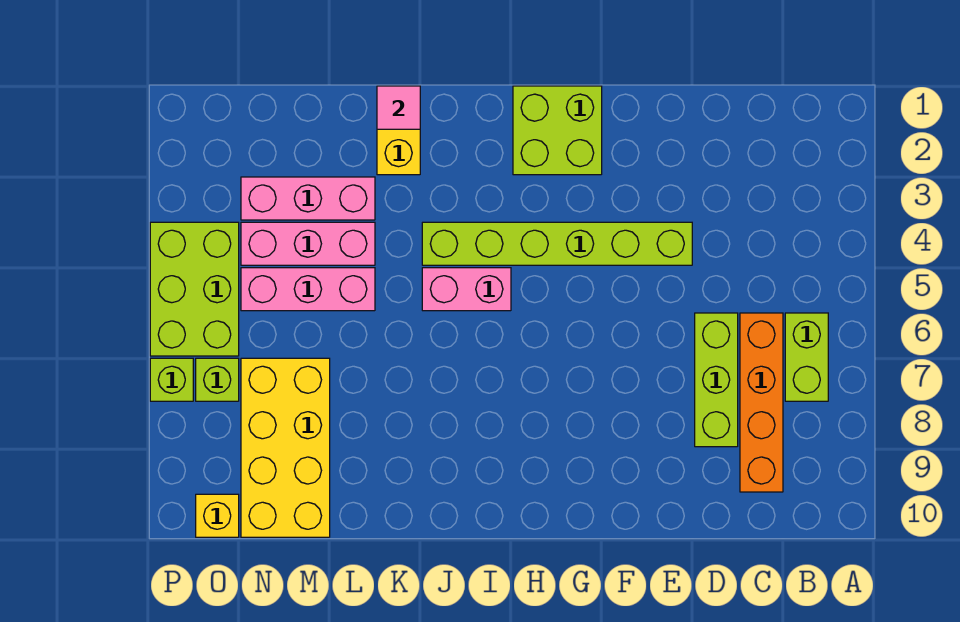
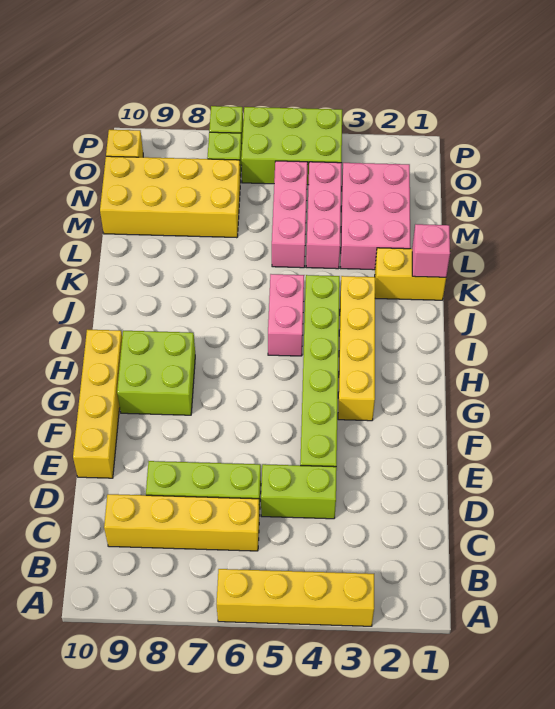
none -> yellow 1x4 brick [217,569,374,626]
lime 1x2 brick [785,313,828,401] -> lime 1x2 brick moved to [261,464,337,519]
orange 1x4 brick [740,313,783,492] -> yellow 1x4 brick [104,494,259,551]
none -> yellow 1x4 brick [73,330,122,478]
lime 2x2 brick [513,86,602,175] -> lime 2x2 brick moved to [117,331,195,415]
none -> yellow 1x4 brick [338,276,375,421]
pink 1x1 tile [377,86,420,129] -> pink 1x1 brick [412,224,450,277]
pink 1x3 brick [241,177,375,220] -> pink 2x3 brick [341,163,410,270]

